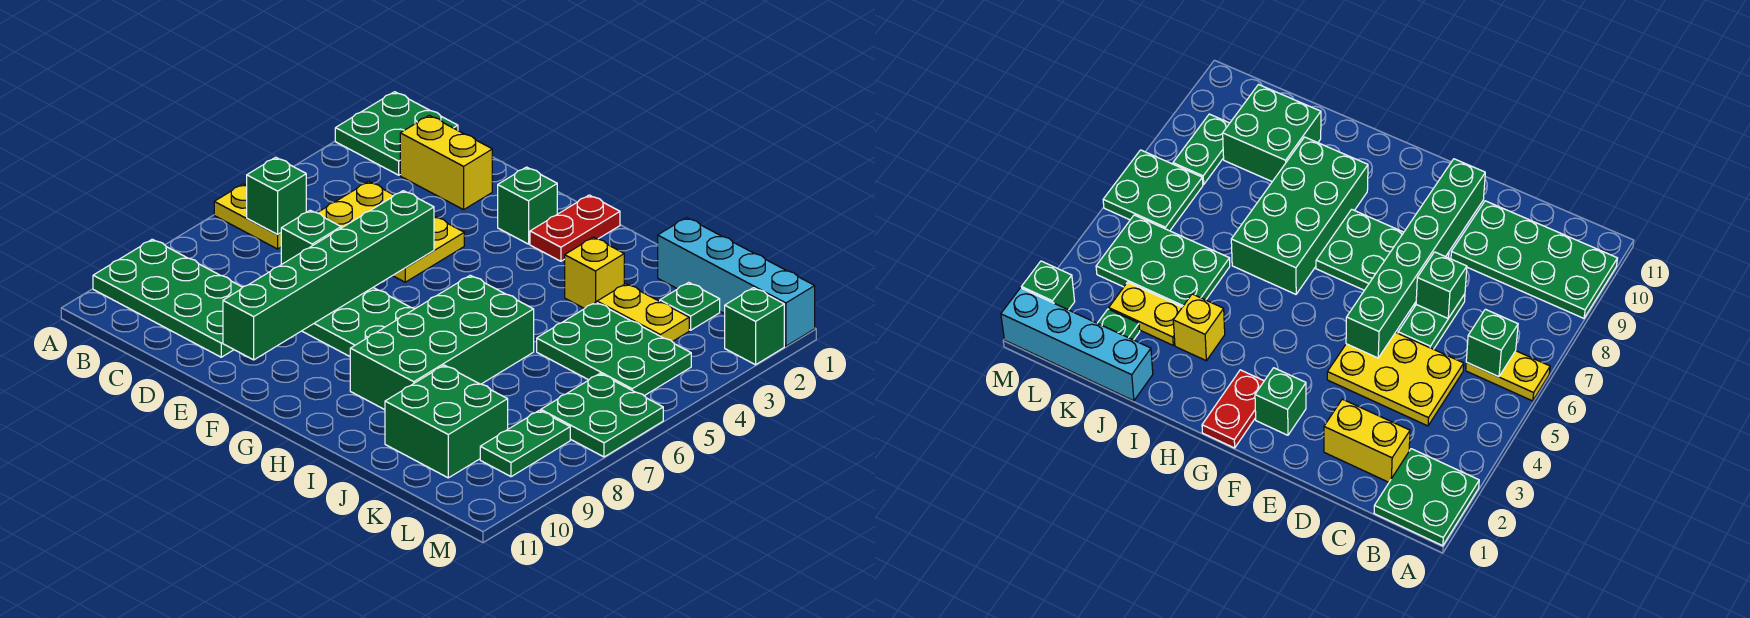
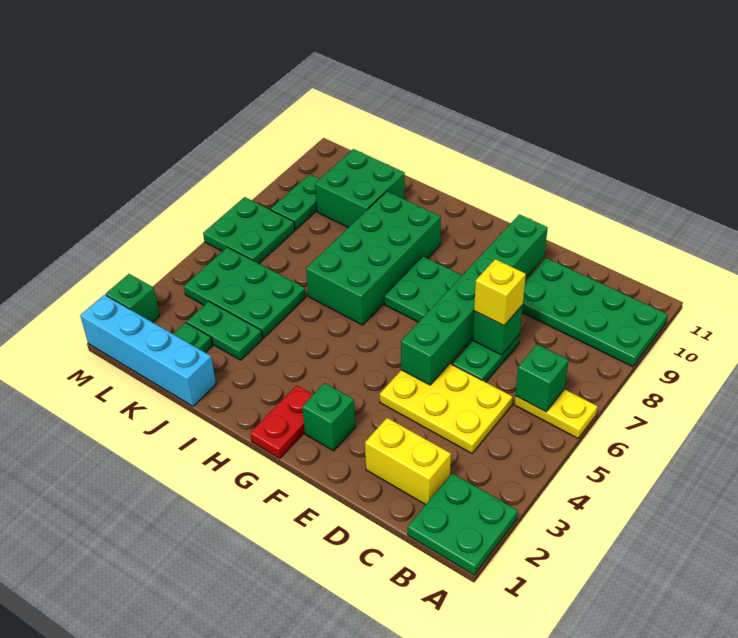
yellow 1x1 brick [565,237,624,309] -> yellow 1x1 brick moved to [474,259,526,326]
yellow 1x2 plate [597,284,689,342] -> green 1x2 plate [187,301,262,360]

